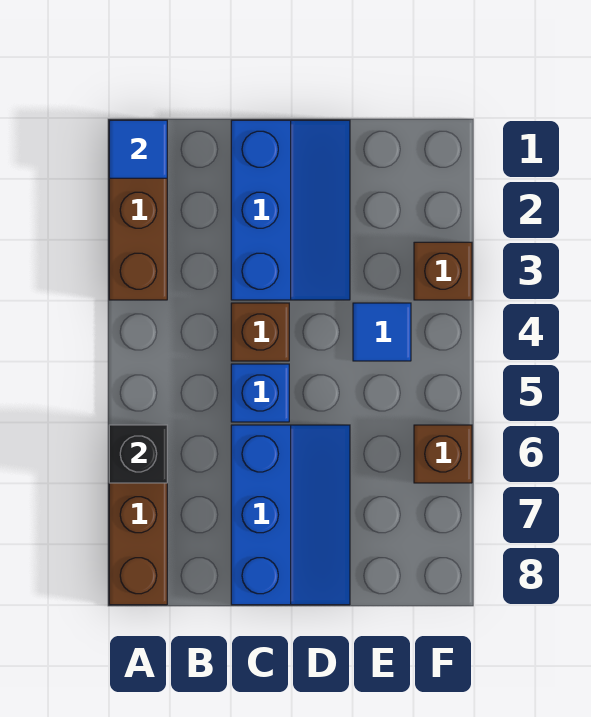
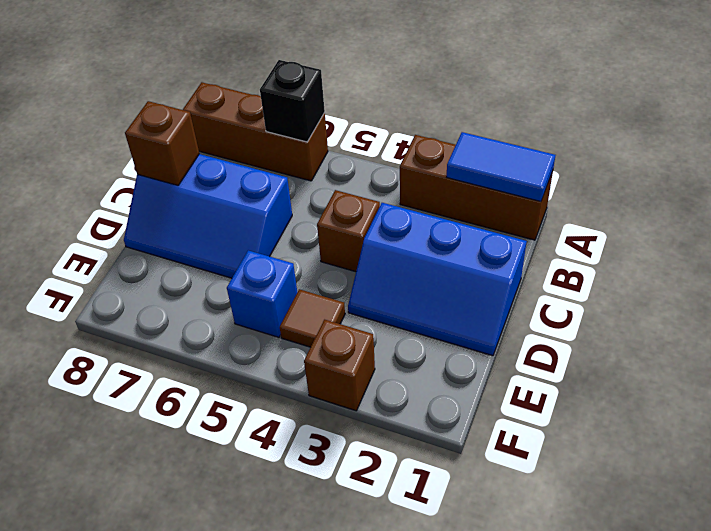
blue 1x1 tile [109,120,167,178] -> blue 1x2 tile [447,132,555,201]
blue 1x1 brick [231,364,289,422] -> blue 1x1 brick moved to [227,250,297,337]
blue 1x1 tile [353,303,411,361] -> brown 1x1 tile [280,289,345,347]
brown 1x1 brick [414,425,472,483] -> brown 1x1 brick moved to [125,101,199,185]

